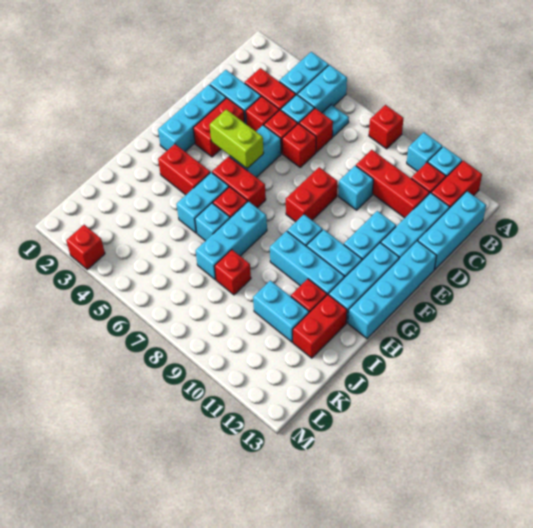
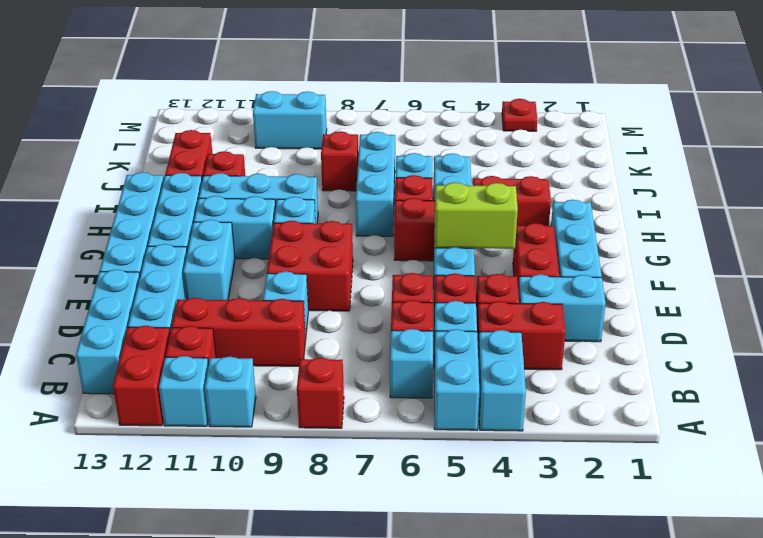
cyan 1x1 plate [322,105,349,137] -> cyan 1x1 brick [390,329,433,398]
red 1x2 brick [286,167,337,222] -> red 2x2 brick [267,221,353,311]
cyan 1x2 brick [253,280,309,342] -> cyan 1x2 brick moved to [253,91,327,149]
red 1x1 brick [66,225,105,269] -> red 1x1 plate [502,99,537,131]

